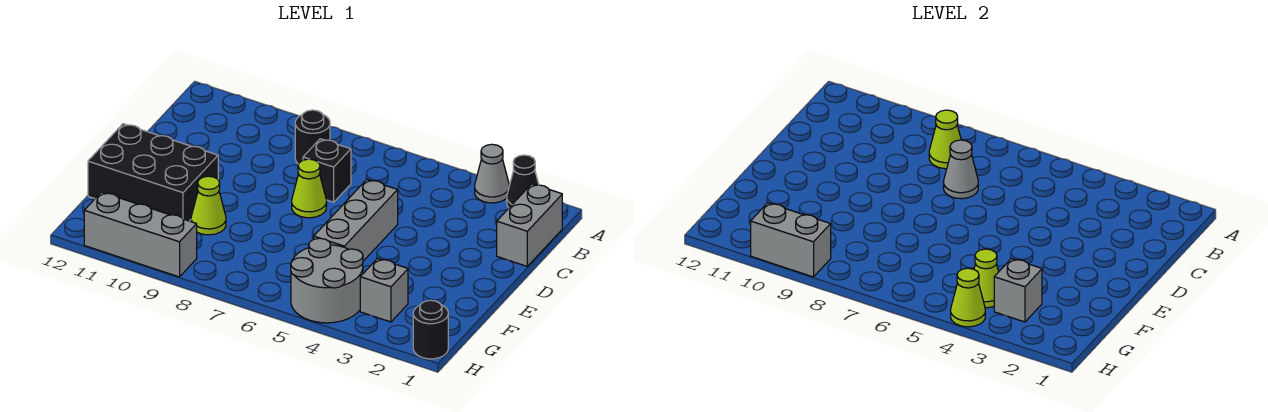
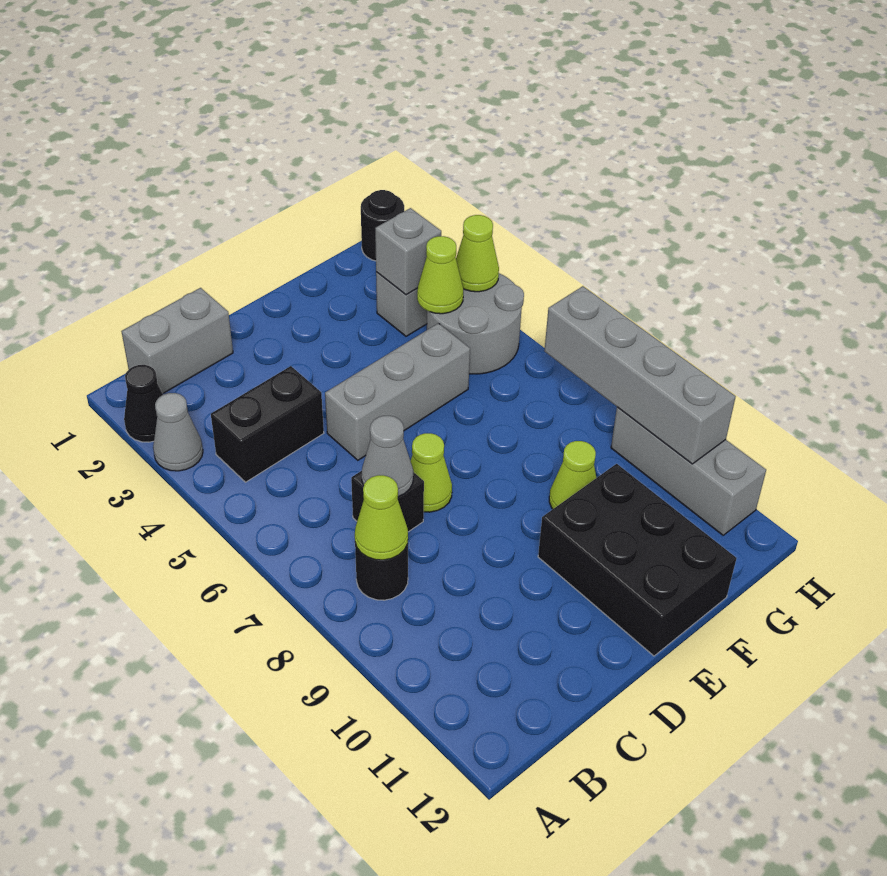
none -> black 1x2 brick [211,366,324,482]
grey 1x2 brick [751,203,831,277] -> grey 1x4 brick [544,286,736,464]

